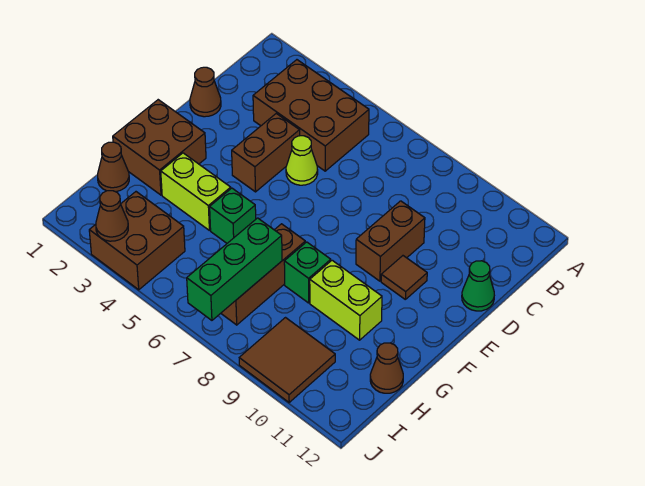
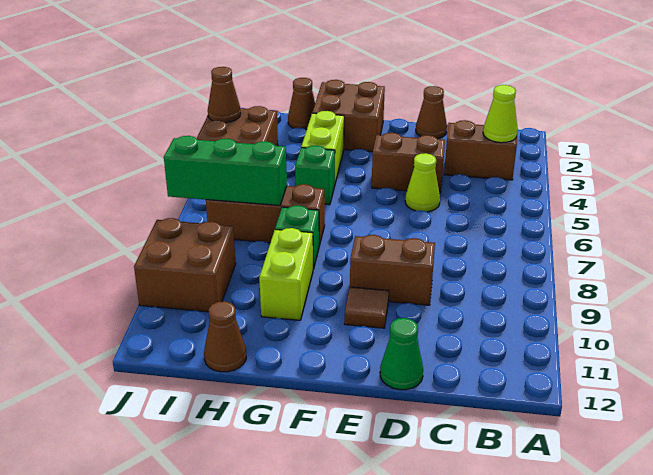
brown 2x3 brick [253,60,369,171] -> brown 1x2 brick [444,120,517,180]
none -> lime 1x1 cone [483,85,518,143]
brown 2x2 tile [239,318,335,402] -> brown 2x2 brick [134,218,236,312]

